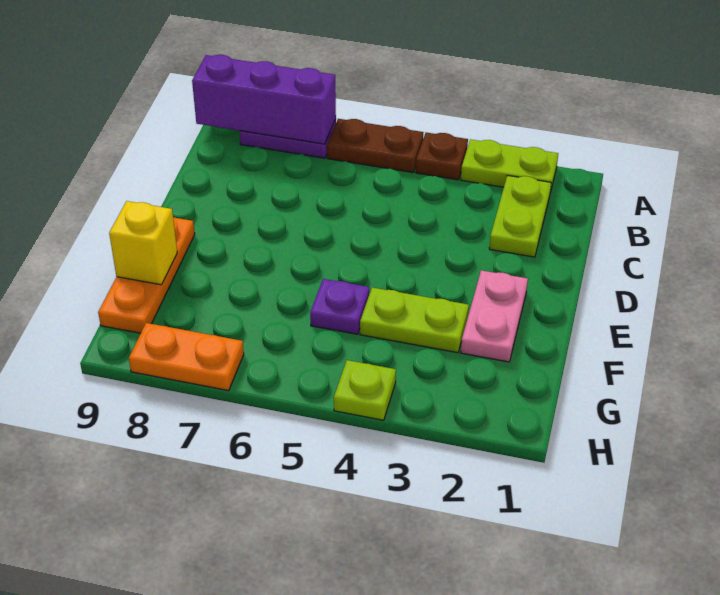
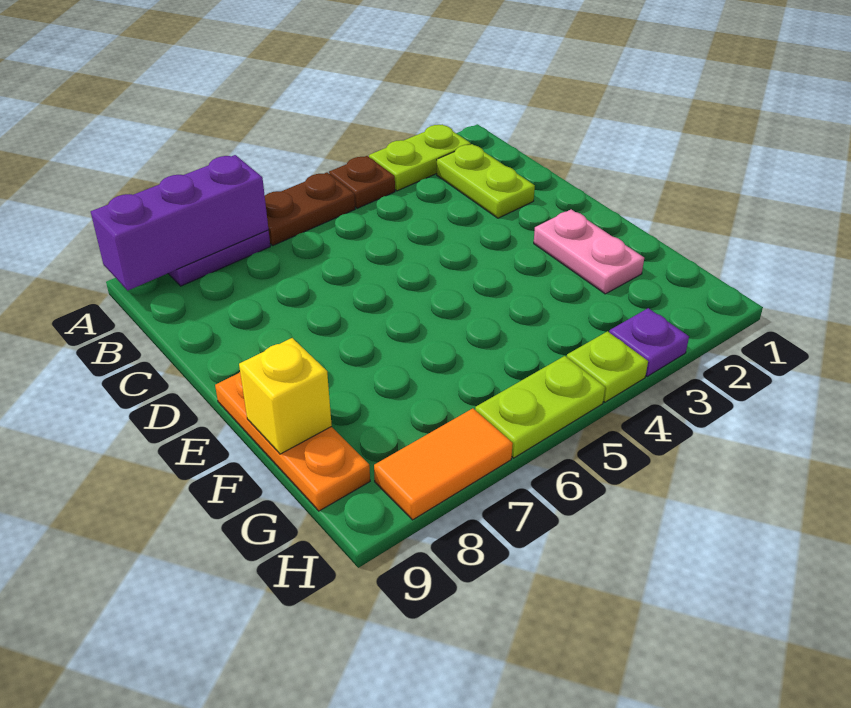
lime 1x2 plate [360,287,469,353] -> lime 1x2 plate moved to [475,356,605,458]
purple 1x1 plate [310,279,369,334] -> purple 1x1 plate moved to [609,308,689,376]
orange 1x2 plate [129,323,244,391] -> orange 1x2 tile [374,408,513,520]

